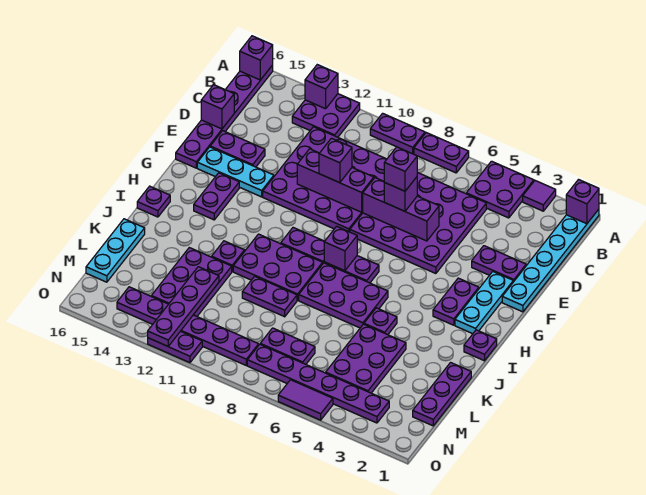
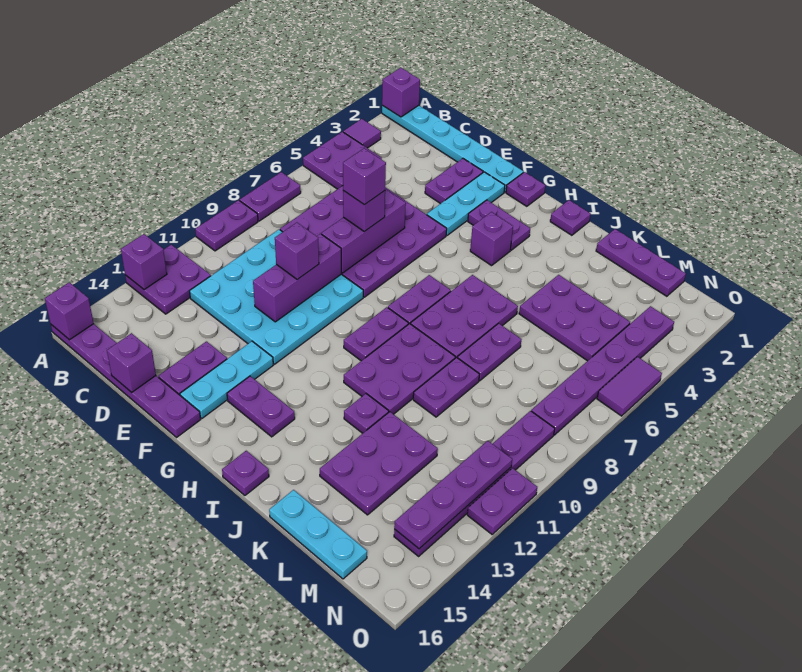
purple 4x4 plate [263,127,387,232] -> cyan 4x4 plate [190,230,363,364]
cyan 1x3 plate [455,272,513,334] -> cyan 1x3 plate turned to [427,172,505,235]
purple 1x1 brick [324,227,357,271] -> purple 1x1 brick moved to [470,212,513,266]
purple 1x1 plate [364,308,397,335] -> purple 1x1 plate moved to [506,172,545,206]
purple 2x3 plate [151,248,232,316] -> purple 2x3 plate turned to [320,412,438,515]
purple 1x4 plate [148,267,219,346] -> purple 1x4 plate turned to [394,441,512,549]
purple 1x2 plate [260,328,315,364] -> purple 1x2 plate moved to [458,323,522,381]

